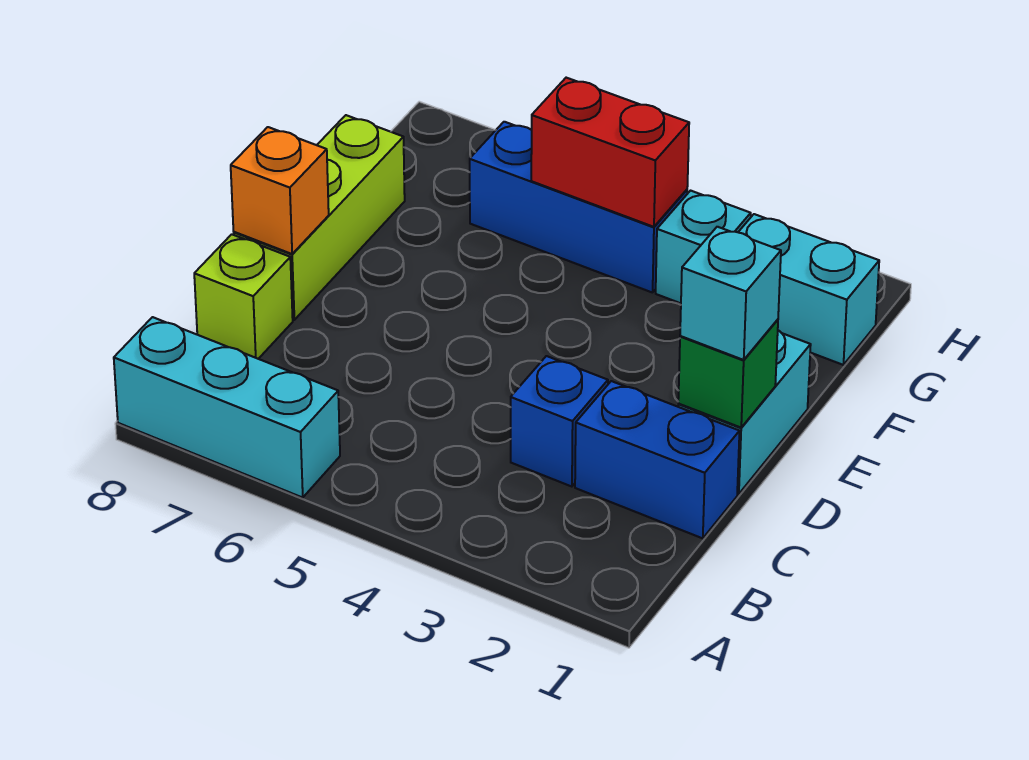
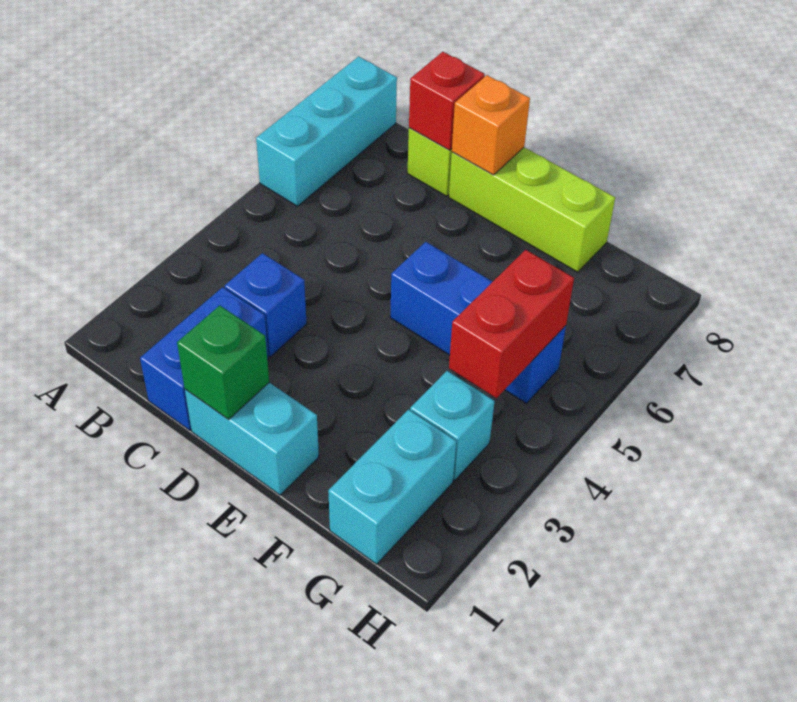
none -> red 1x1 brick [409,52,485,150]
cyan 1x1 brick [680,227,781,360] -> none
blue 1x3 brick [470,122,687,293] -> blue 1x3 brick turned to [390,242,566,403]

